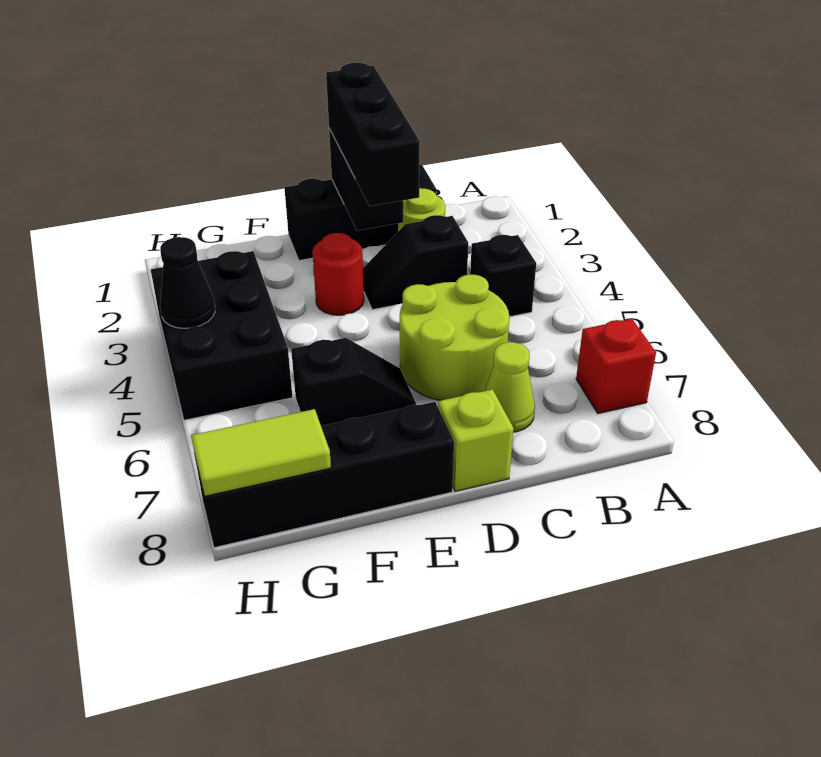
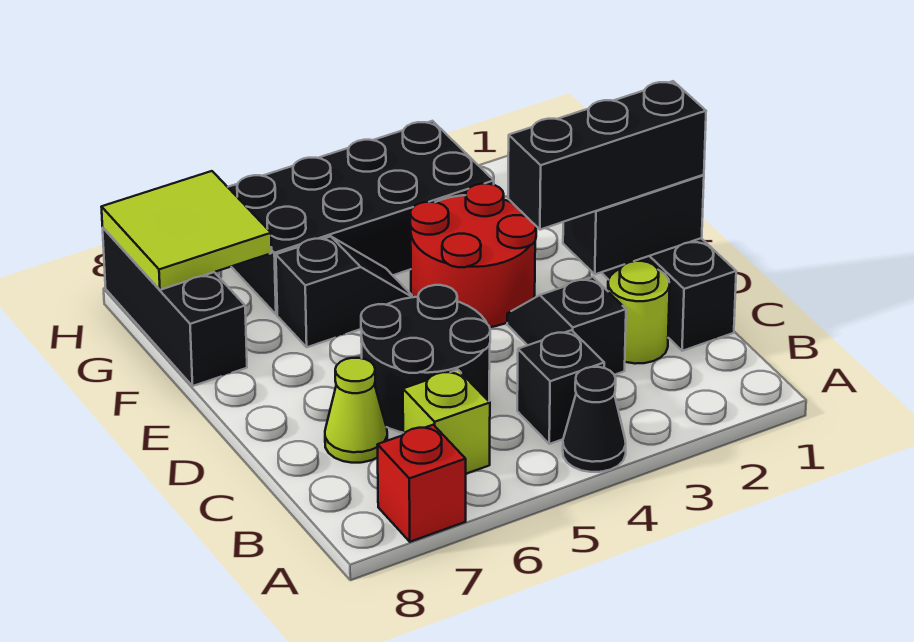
lime 2x2 round brick [400,274,509,400] -> black 2x2 round brick [361,285,490,433]
lime 1x1 brick [438,389,514,491] -> lime 1x1 brick moved to [403,370,490,474]
red 1x1 round brick [312,233,364,315] -> red 2x2 round brick [410,184,536,327]
black 1x2 slope [291,338,416,426] -> black 1x2 slope turned to [276,236,413,347]
black 1x4 brick [195,402,454,548] -> black 1x3 brick [103,228,247,386]
black 2x3 brick [151,251,293,420] -> black 2x4 brick [228,121,494,314]
lime 1x2 tile [191,409,331,496] -> lime 2x2 tile [102,171,272,290]
black 1x1 cone [160,237,215,328] -> black 1x1 cone moved to [563,367,626,472]

